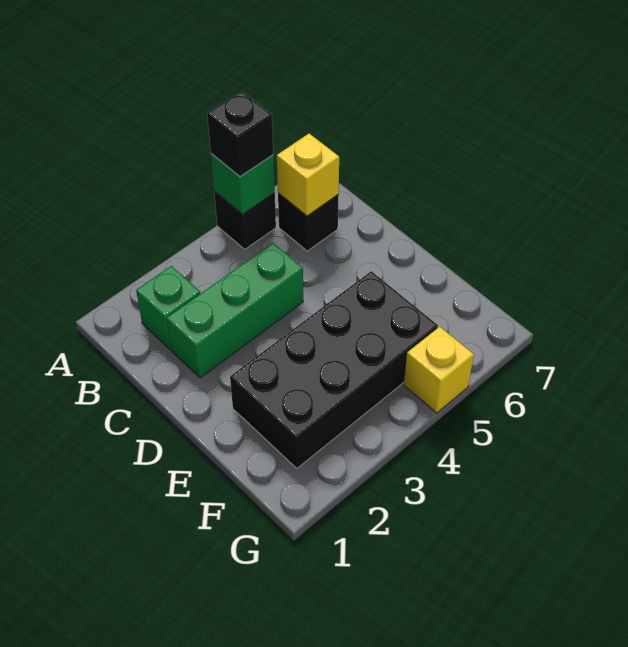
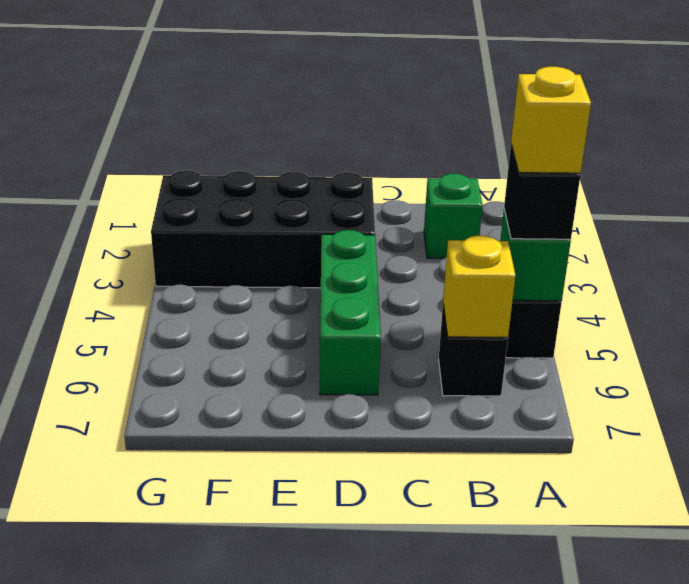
green 1x3 brick [166,243,303,378] -> green 1x3 brick moved to [320,230,381,395]
black 2x4 brick [230,271,438,468] -> black 2x4 brick turned to [151,171,375,288]
yellow 1x1 brick [404,327,474,413] -> yellow 1x1 brick moved to [511,67,591,173]

